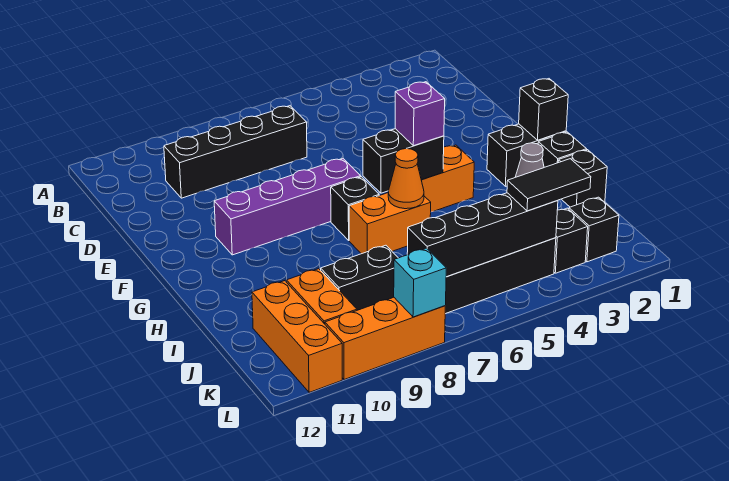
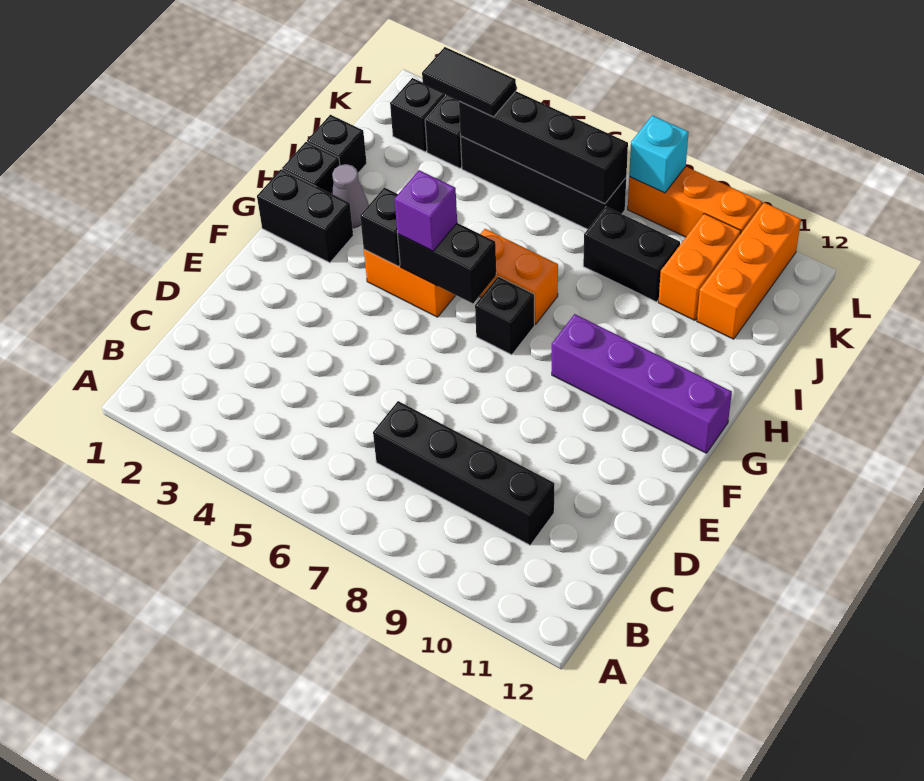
purple 1x4 brick [214,159,361,255] -> purple 1x4 brick moved to [552,314,732,453]
black 1x1 brick [519,79,568,140] -> black 1x1 brick moved to [360,188,400,266]
orange 1x1 cone [388,149,424,209] -> none

